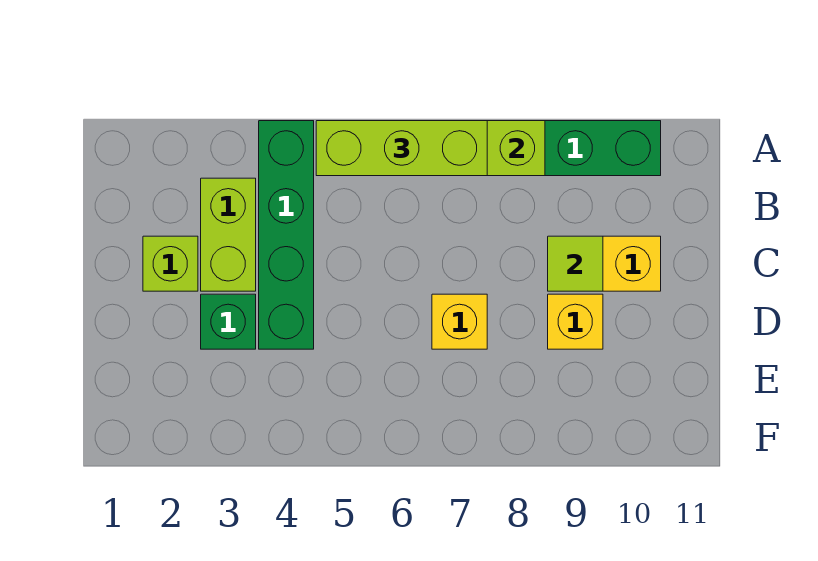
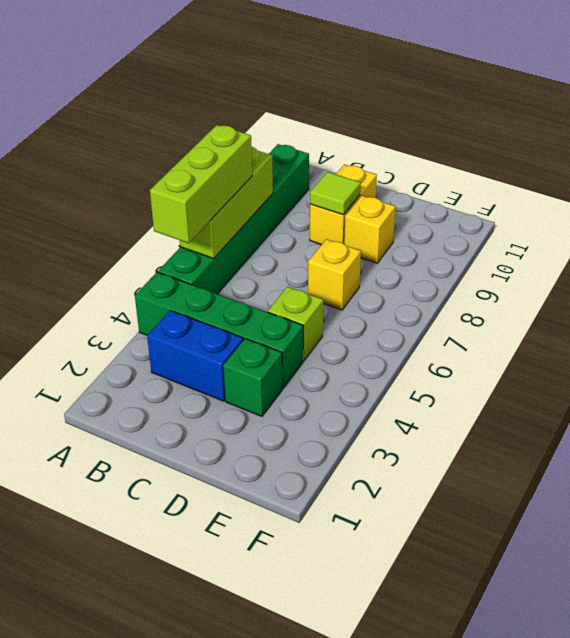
lime 1x2 brick [201,178,256,291] -> blue 1x2 brick [147,311,243,401]
lime 1x1 brick [143,236,198,291] -> lime 1x1 brick moved to [268,287,323,361]

